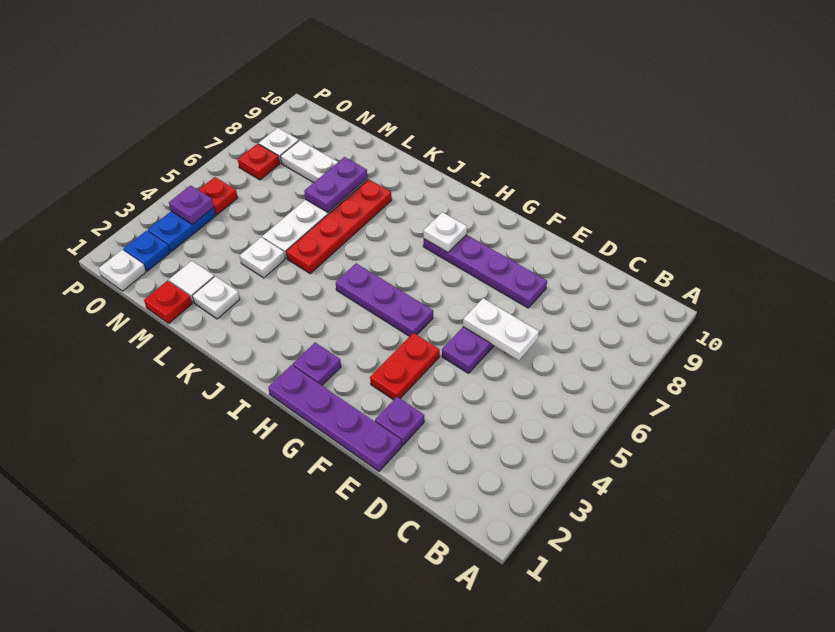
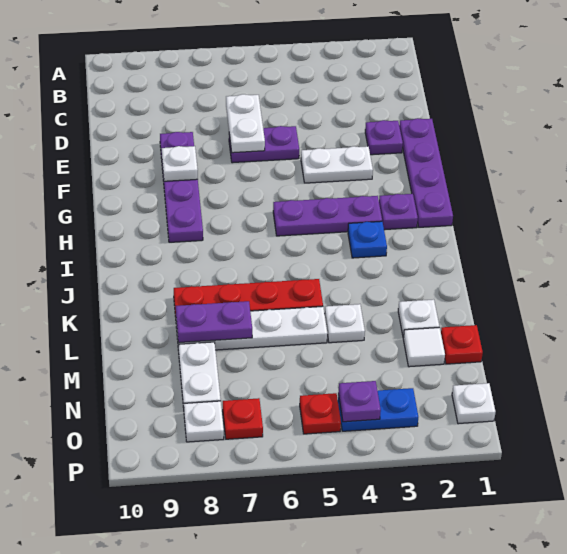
red 1x2 plate [370,333,440,400] -> white 1x2 plate [301,146,373,183]
purple 1x3 plate [336,263,433,336] -> purple 1x3 plate turned to [273,196,382,236]
white 1x1 plate [424,212,467,252] -> white 1x1 plate moved to [162,146,198,181]
blue 1x1 plate [124,231,170,271] -> blue 1x1 plate moved to [348,221,387,258]

